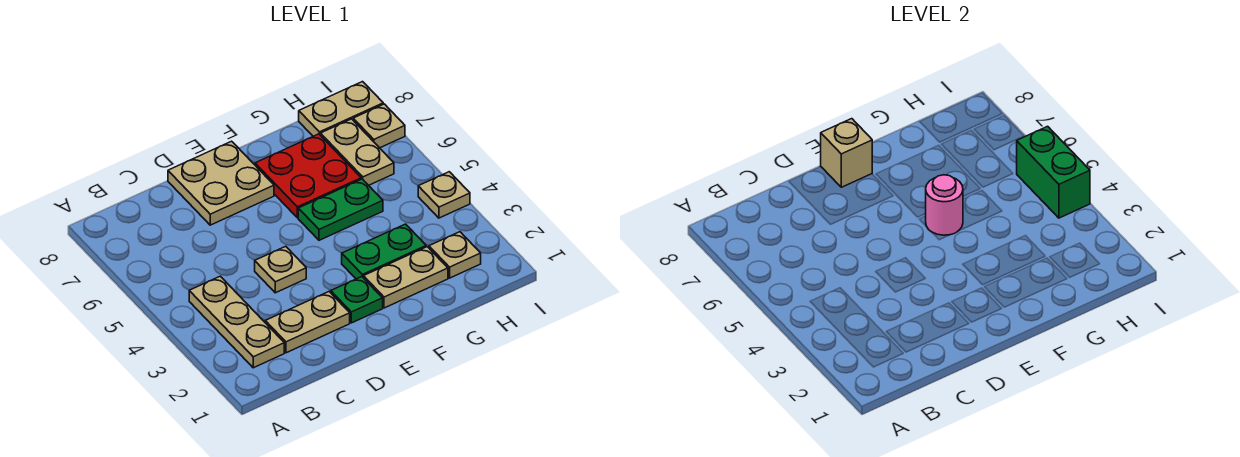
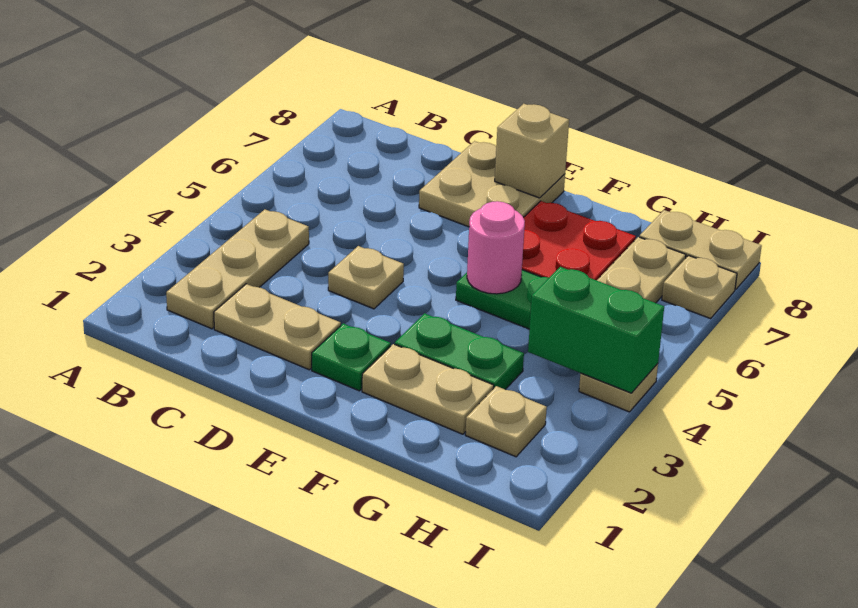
green 1x2 brick [1017,126,1090,218] -> green 1x2 brick turned to [528,267,664,393]

